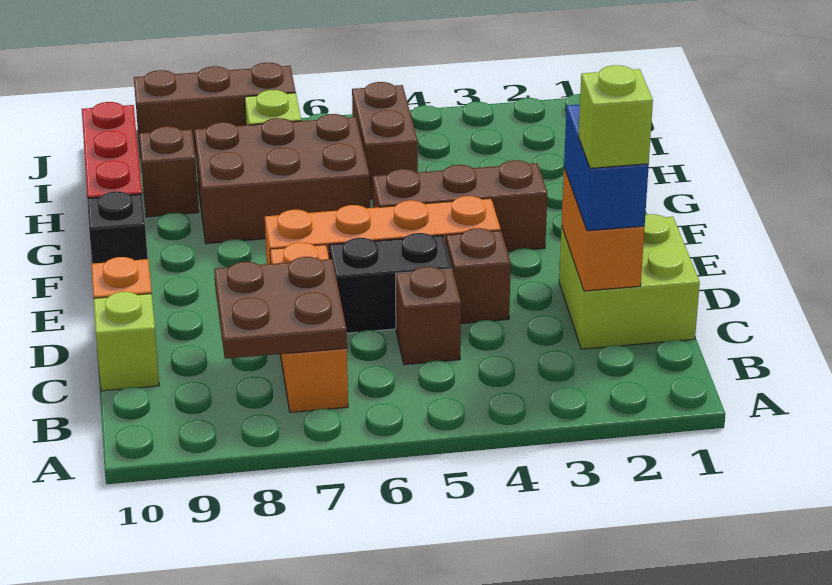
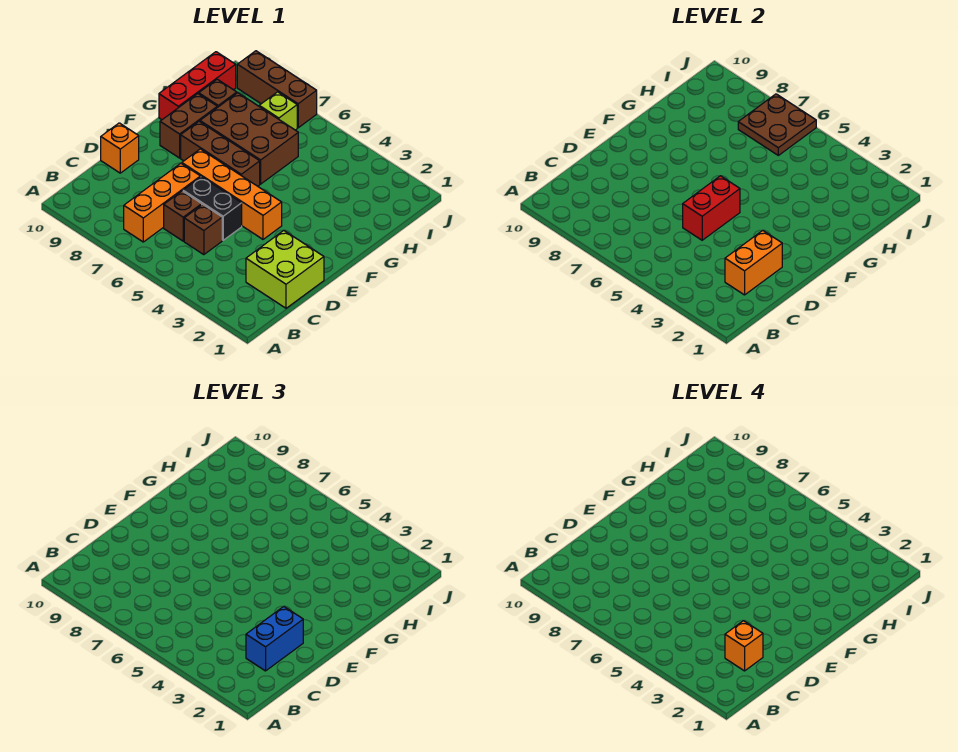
brown 2x2 plate [214,257,347,359] -> brown 2x2 plate moved to [738,94,816,155]
lime 1x1 brick [578,65,653,168] -> orange 1x1 brick [725,621,763,671]
lime 1x1 brick [93,292,159,391] -> none
brown 1x1 brick [446,228,511,323] -> brown 1x1 brick moved to [164,191,202,241]
none -> red 1x2 brick [683,176,740,240]
brown 1x3 brick [373,160,547,251] -> brown 1x3 brick moved to [181,121,260,186]
black 1x1 brick [87,191,148,264] -> none
brown 1x2 brick [352,82,418,199] -> brown 1x2 brick moved to [160,94,217,158]

